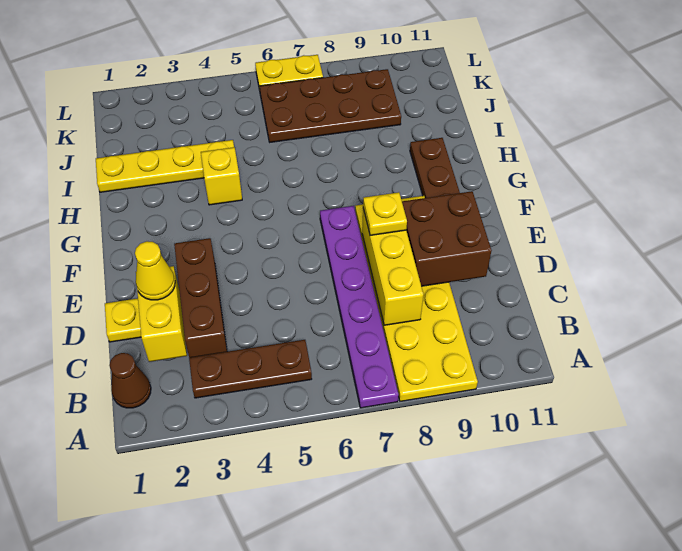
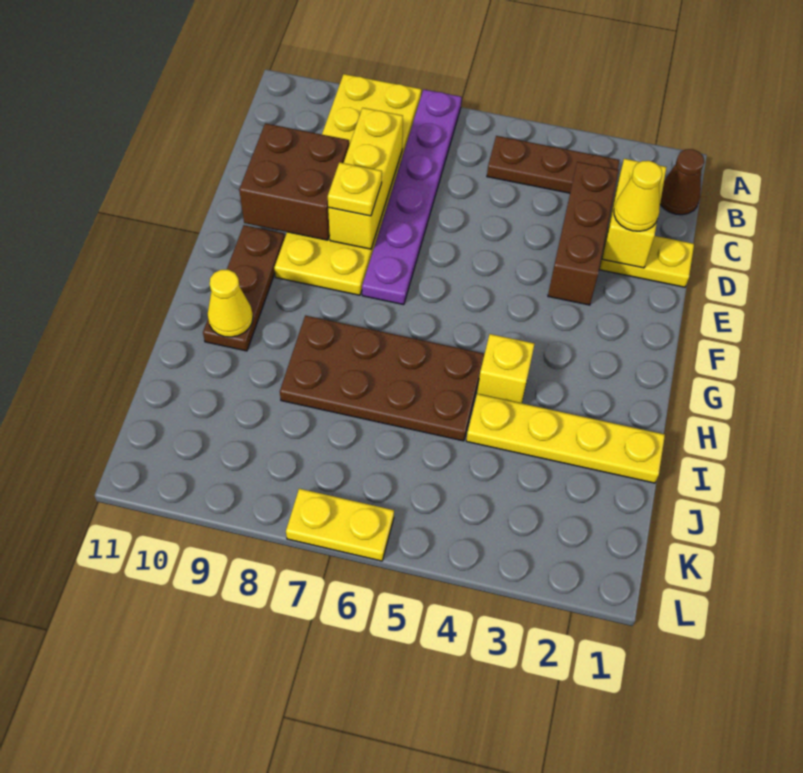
none -> yellow 1x1 cone [208,270,253,337]
brown 2x4 plate [260,69,401,142] -> brown 2x4 plate moved to [280,315,484,441]

